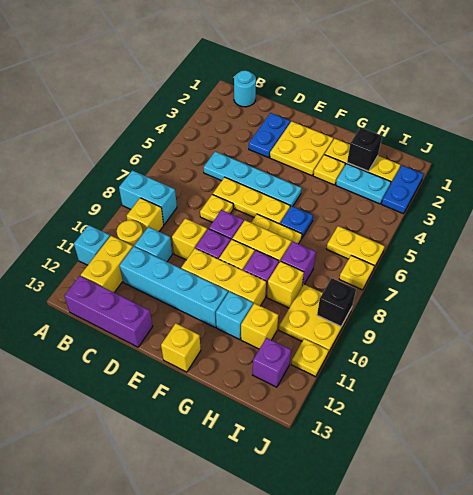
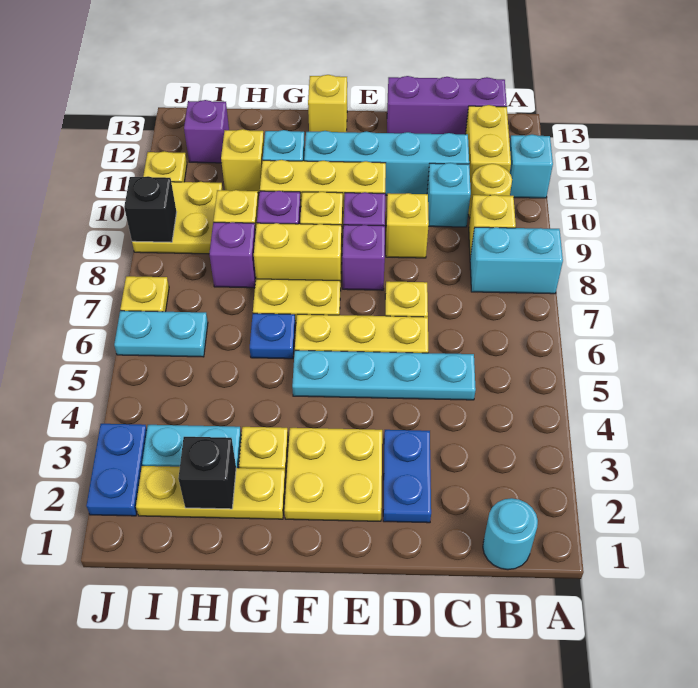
yellow 1x2 plate [327,226,385,268] -> cyan 1x2 plate [114,311,208,357]

